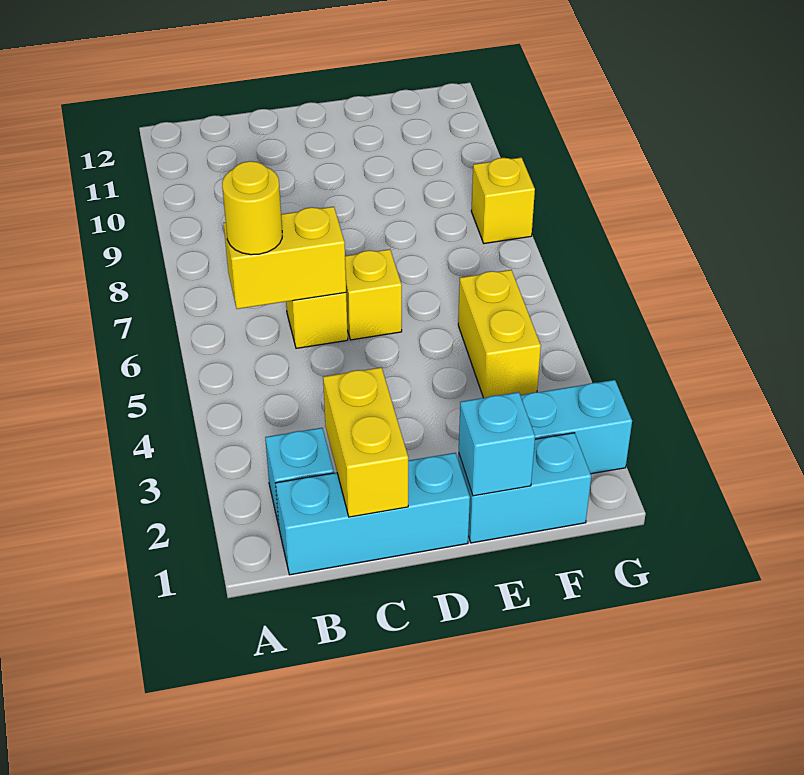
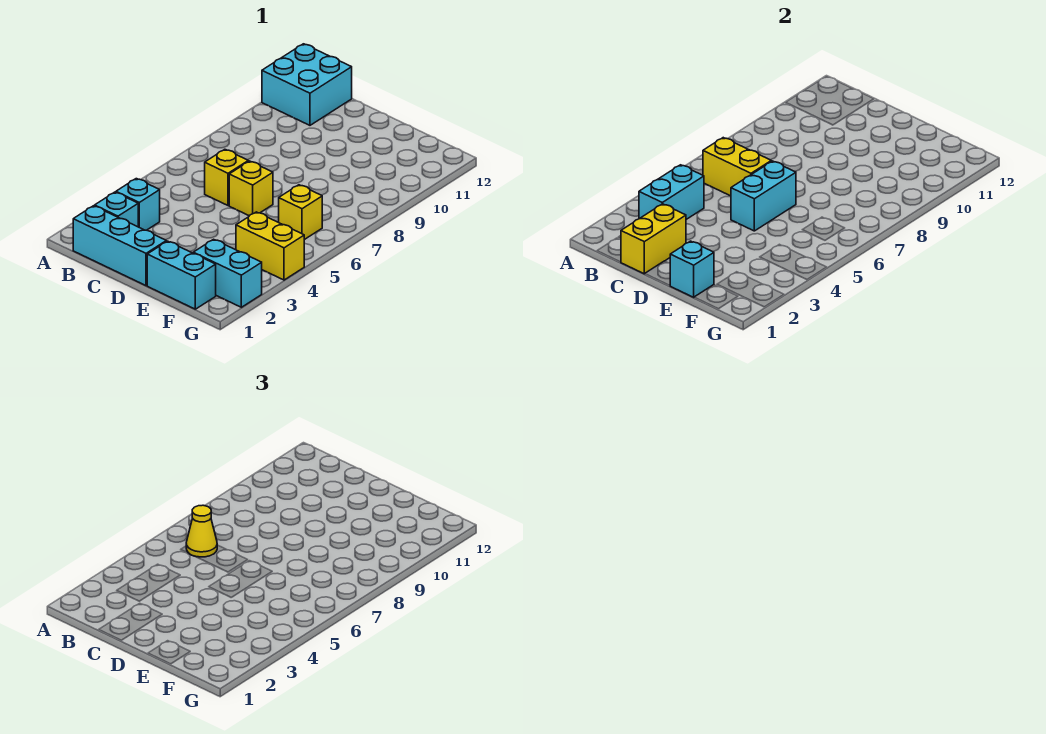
none -> cyan 2x2 brick [262,44,352,125]
none -> cyan 1x1 brick [116,179,160,230]
none -> cyan 1x2 brick [639,165,704,219]
yellow 1x1 round brick [222,161,282,255] -> yellow 1x1 cone [186,505,217,557]
none -> cyan 1x2 brick [731,161,796,231]
yellow 1x2 brick [458,270,541,398] -> yellow 1x2 brick turned to [236,212,304,280]
yellow 1x1 brick [471,157,535,244] -> yellow 1x1 brick moved to [279,185,322,240]

